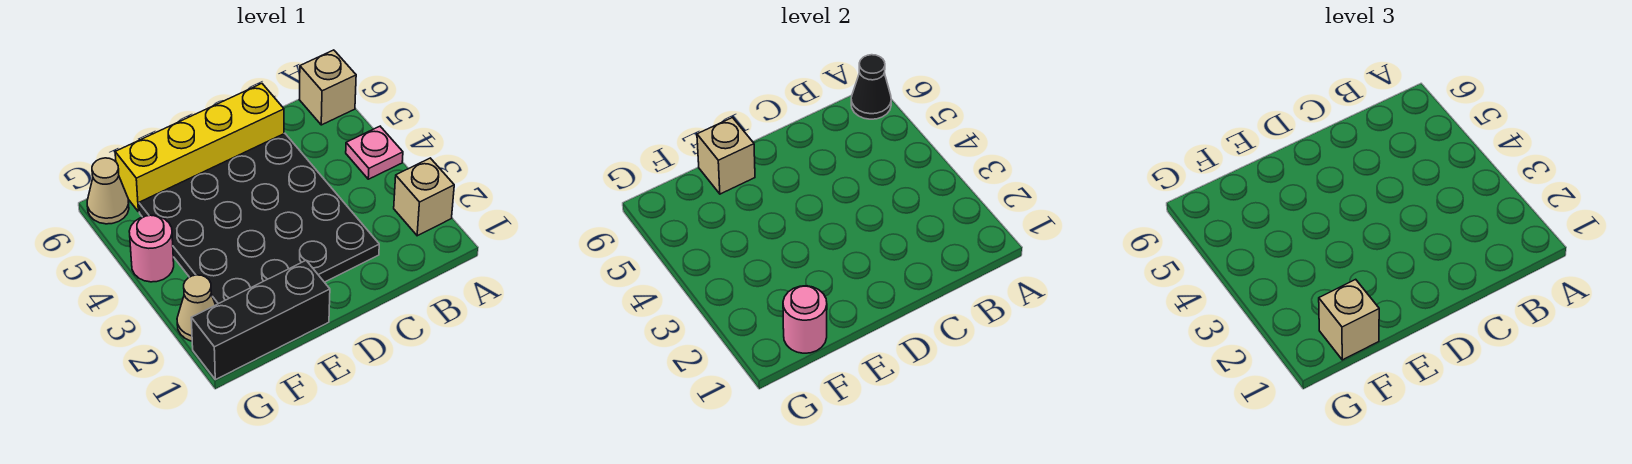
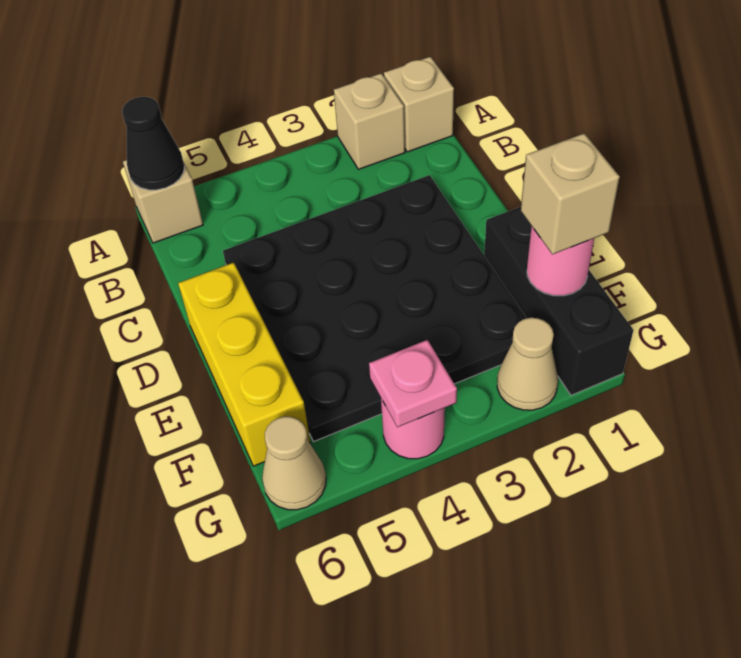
pink 1x1 plate [346,126,403,179] -> pink 1x1 plate moved to [369,340,457,427]
yellow 1x4 brick [115,84,284,212] -> yellow 1x3 brick [178,263,310,466]
tan 1x1 brick [697,118,755,194] -> tan 1x1 brick moved to [384,57,454,152]

